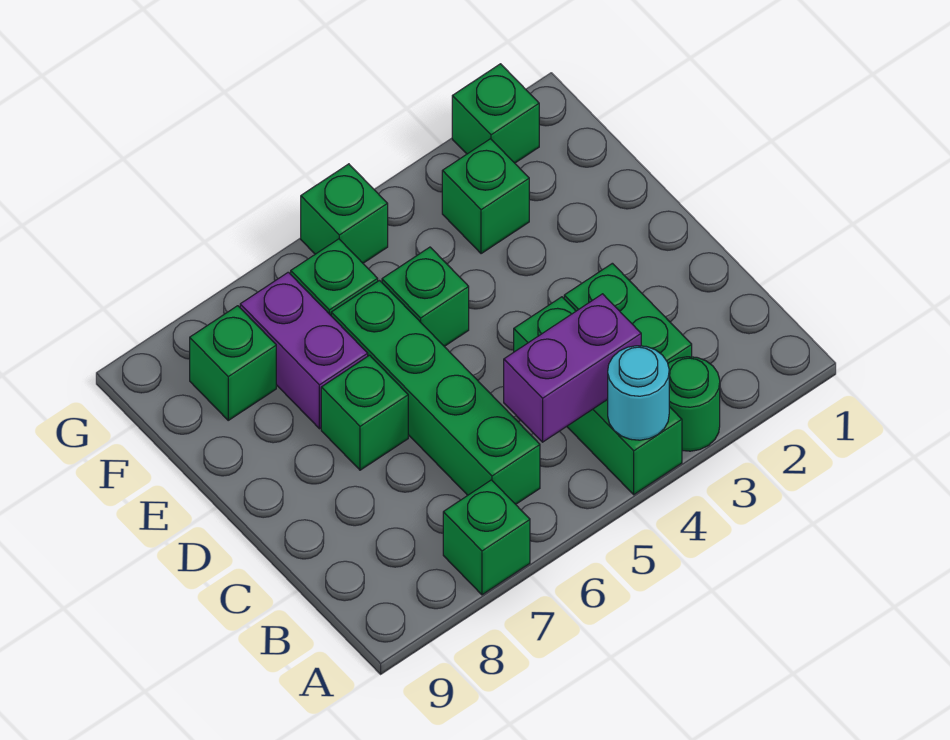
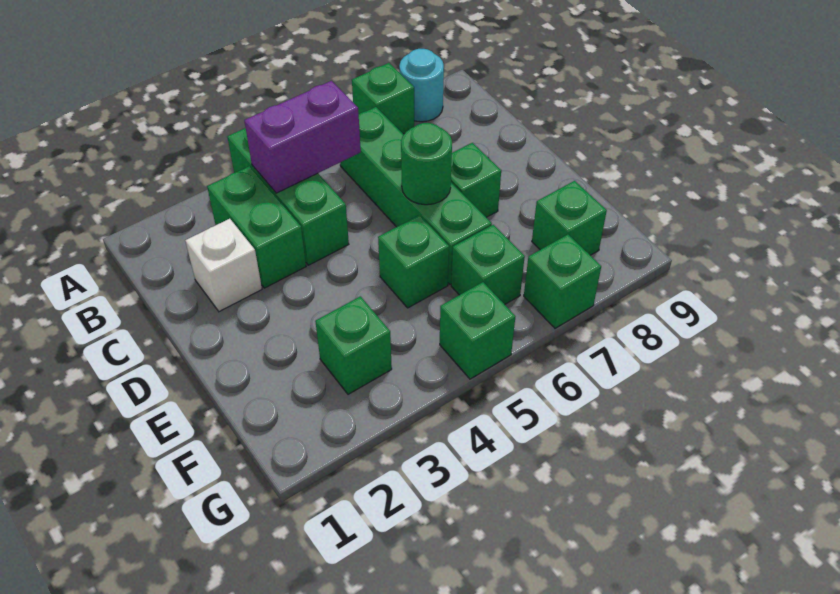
green 1x1 round brick [668,357,720,451] -> green 1x1 round brick moved to [401,123,452,205]
cyan 1x1 round brick [608,346,669,440] -> cyan 1x1 round brick moved to [399,49,444,122]
none -> white 1x1 brick [185,219,262,312]
purple 1x2 brick [240,272,368,429] -> none
green 1x1 brick [452,64,539,163] -> green 1x1 brick moved to [524,235,601,328]

